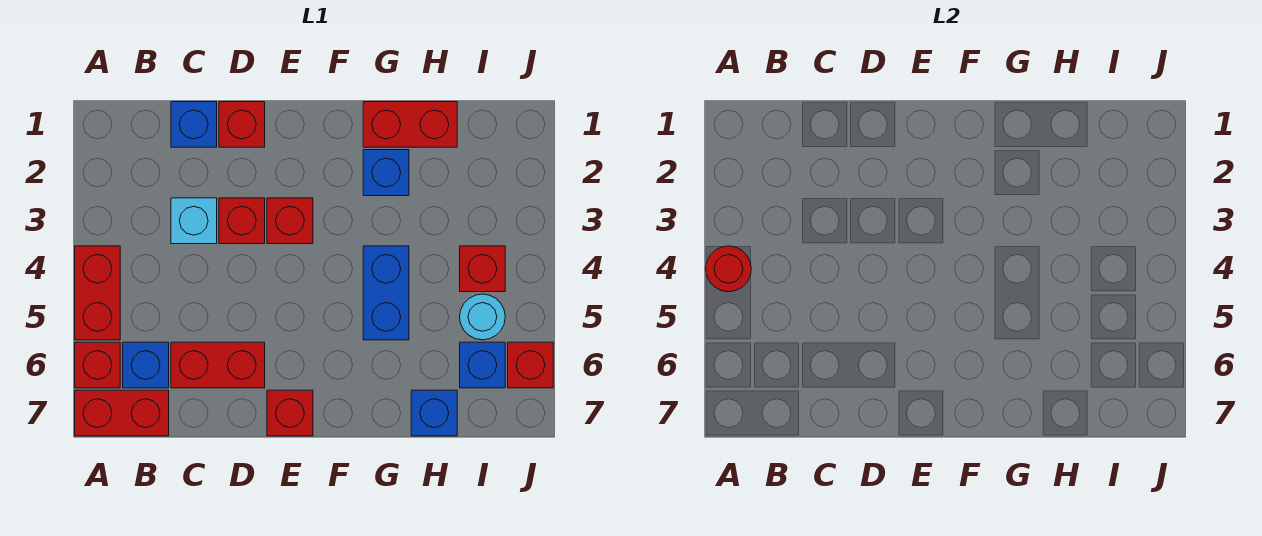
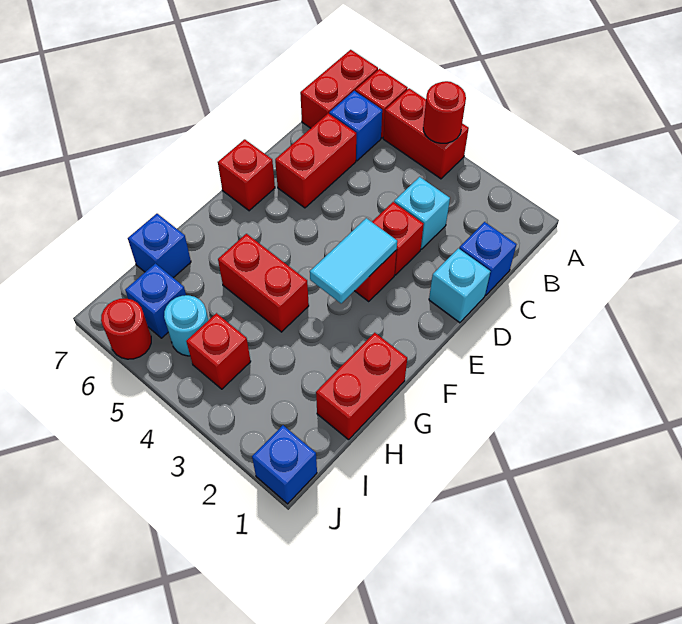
red 1x1 brick [219,102,265,147] -> cyan 1x1 brick [429,248,490,323]
none -> cyan 1x2 tile [310,218,397,303]
blue 1x1 brick [363,150,409,196] -> blue 1x1 brick moved to [252,425,317,504]
blue 1x2 brick [363,246,409,340] -> red 1x2 brick [218,234,309,332]
red 1x1 brick [508,342,553,388] -> red 1x1 round brick [101,299,151,359]

